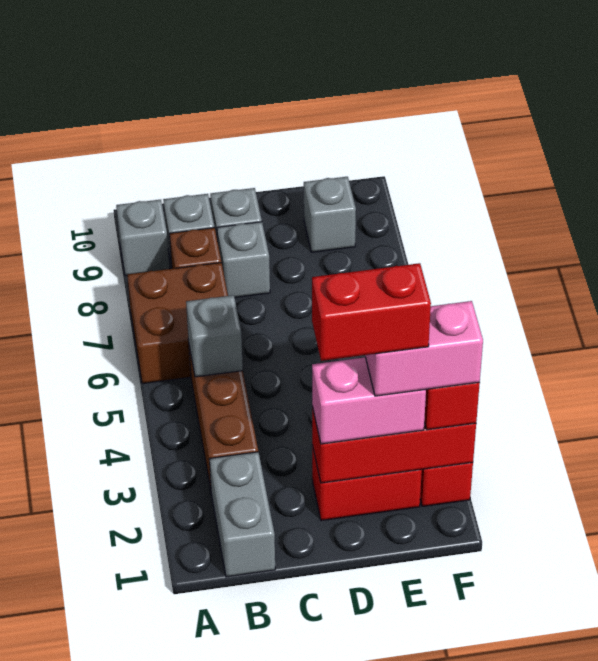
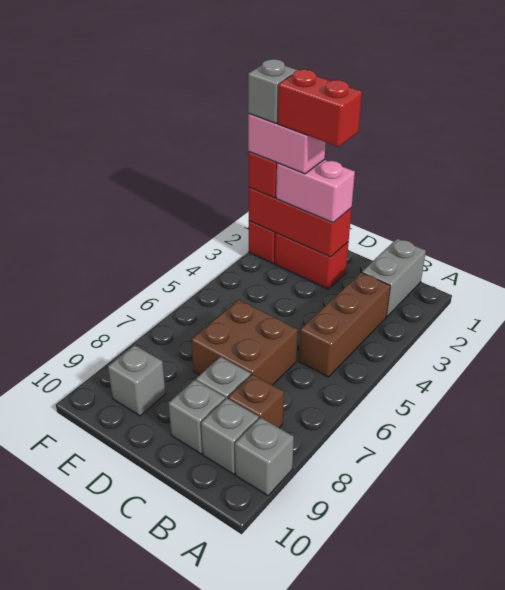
brown 2x2 brick [127,263,228,384] -> brown 2x2 brick moved to [191,300,298,385]
grey 1x1 brick [186,295,243,377] -> grey 1x1 brick moved to [248,59,298,123]

